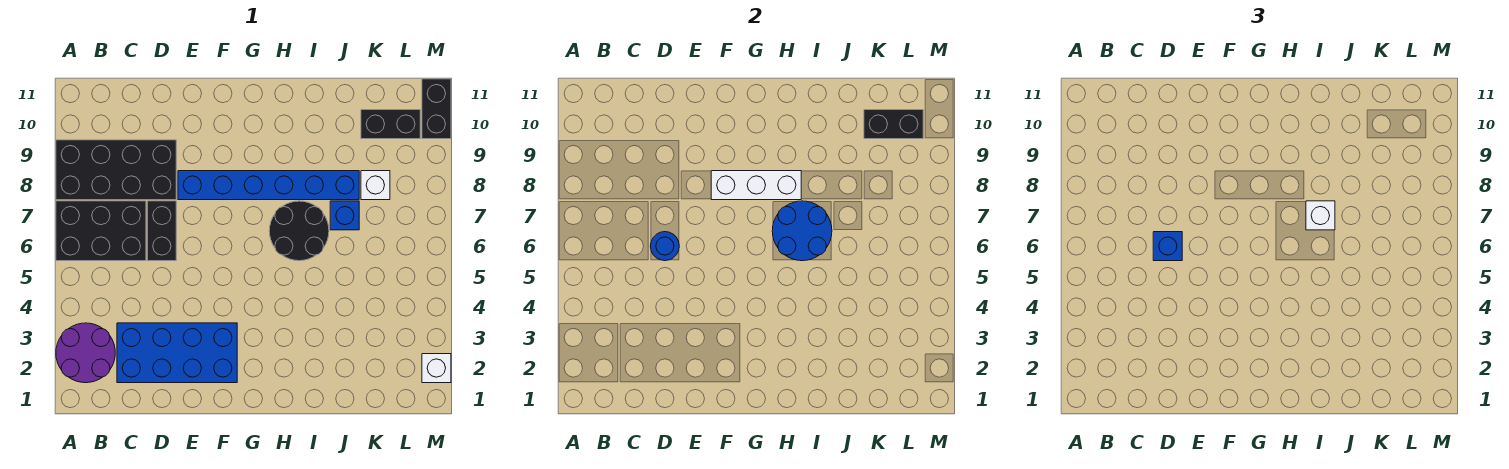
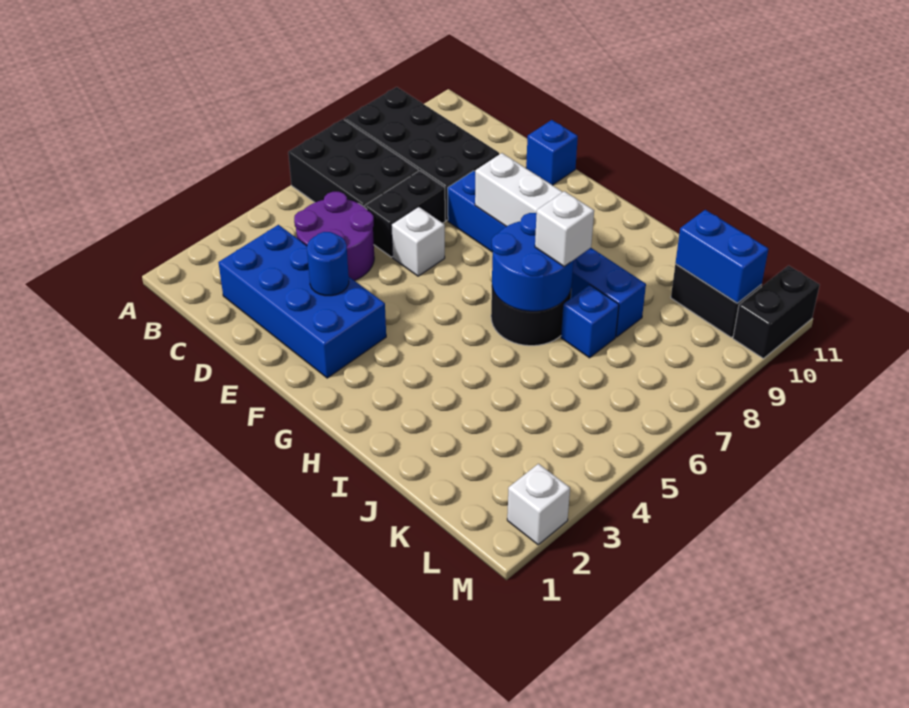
purple 2x2 round brick [56,323,115,383] -> purple 2x2 round brick moved to [294,192,374,281]
blue 1x1 round brick [650,232,679,261] -> blue 1x1 round brick moved to [307,232,349,296]
blue 1x1 brick [1153,232,1182,261] -> blue 1x1 brick moved to [526,120,578,185]
white 1x1 brick [361,171,390,200] -> white 1x1 brick moved to [391,207,445,276]
black 1x2 brick [864,110,923,139] -> blue 1x2 brick [675,210,768,303]

